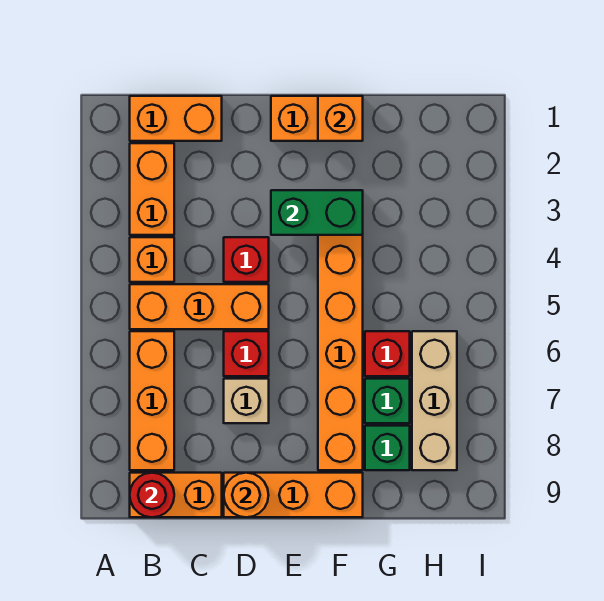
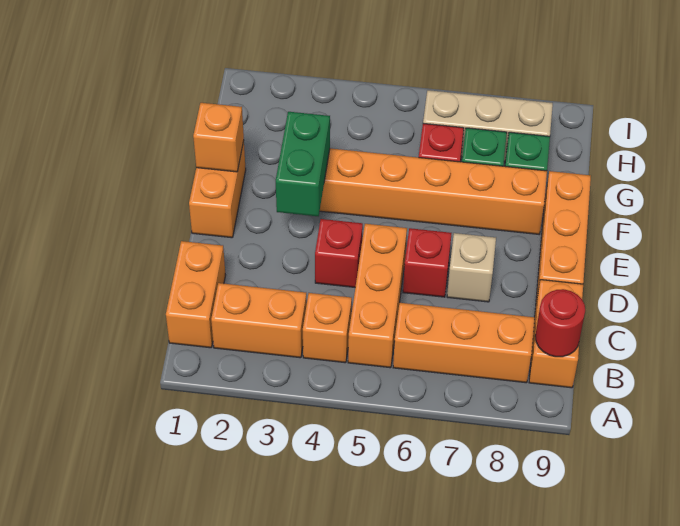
orange 1x1 round brick [224,473,269,517] -> none

